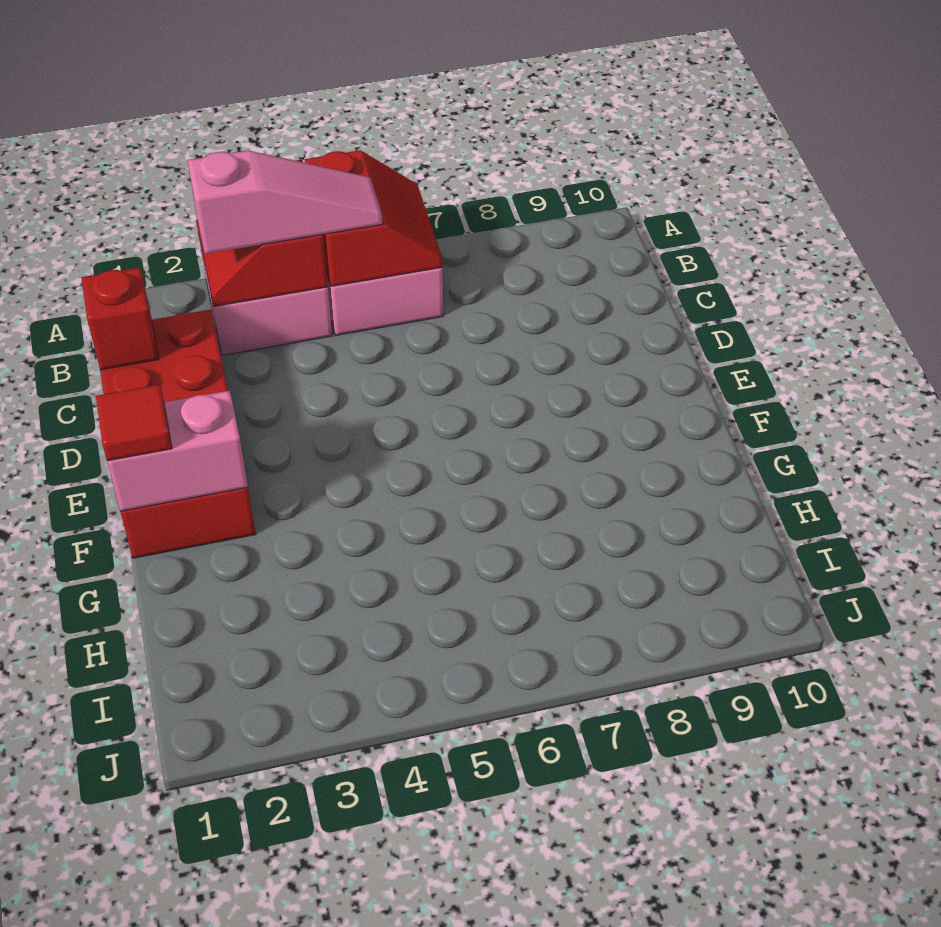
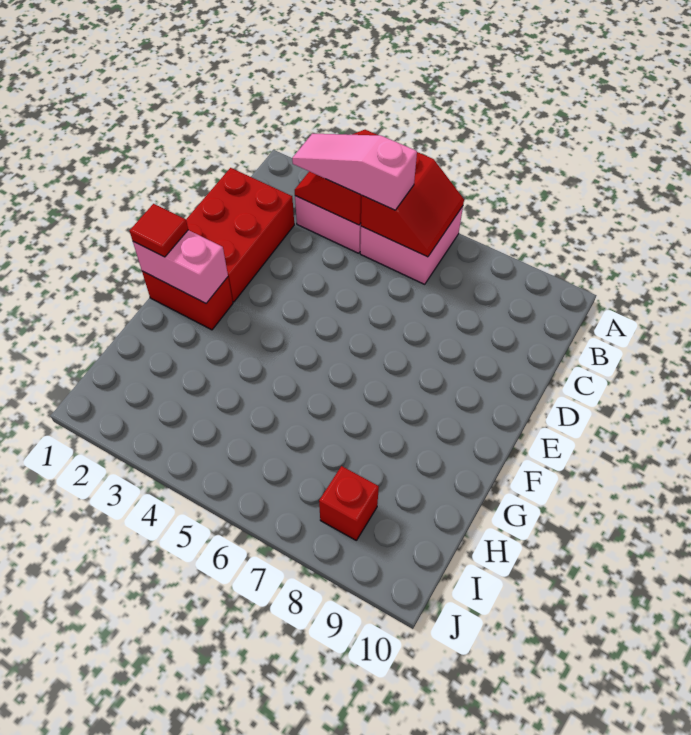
pink 1x3 slope [187,151,383,254] -> pink 1x3 slope turned to [292,134,417,210]
red 1x1 brick [81,268,158,370] -> red 1x1 brick moved to [319,466,379,540]

